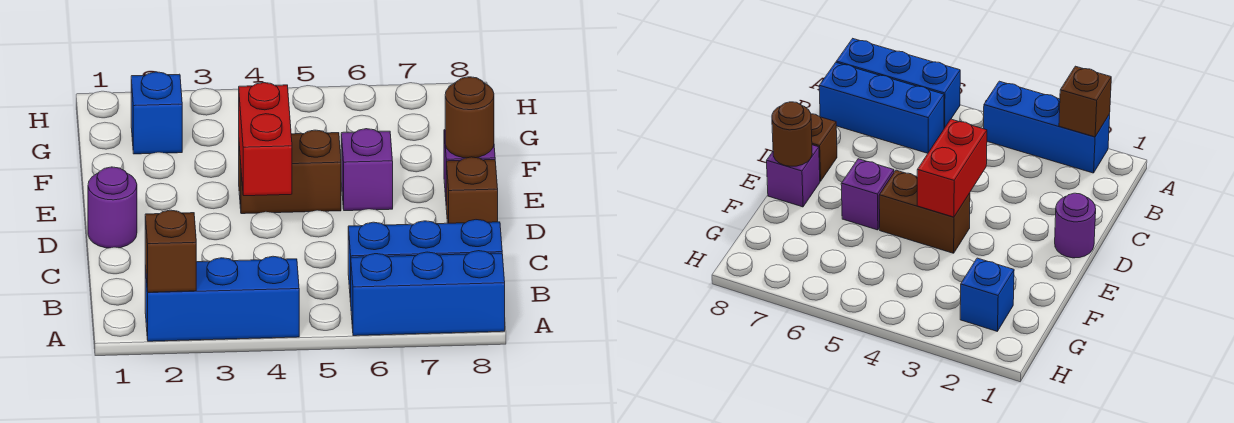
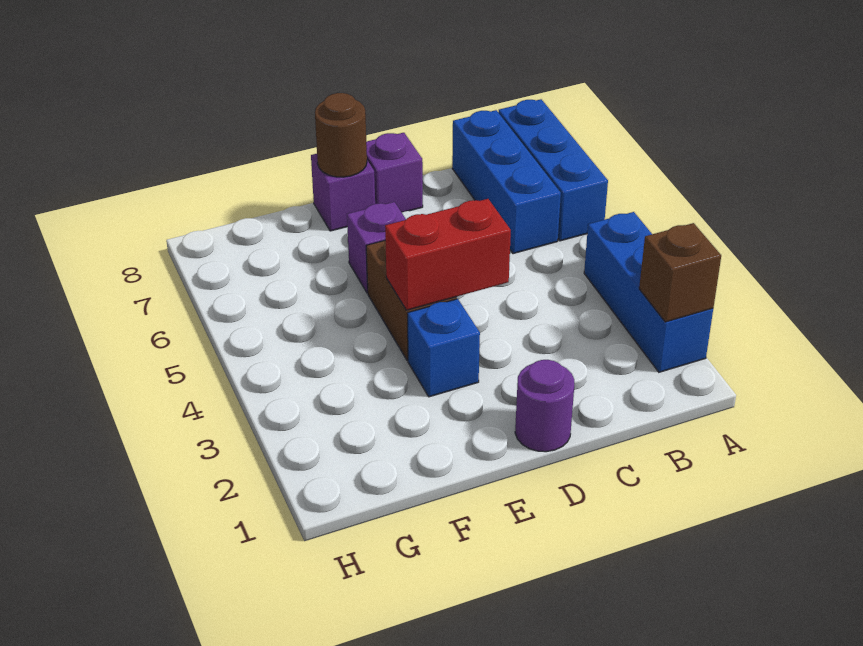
brown 1x1 brick [446,157,498,223] -> purple 1x1 brick [366,133,423,212]
blue 1x1 brick [131,72,182,154] -> blue 1x1 brick moved to [408,299,480,397]

